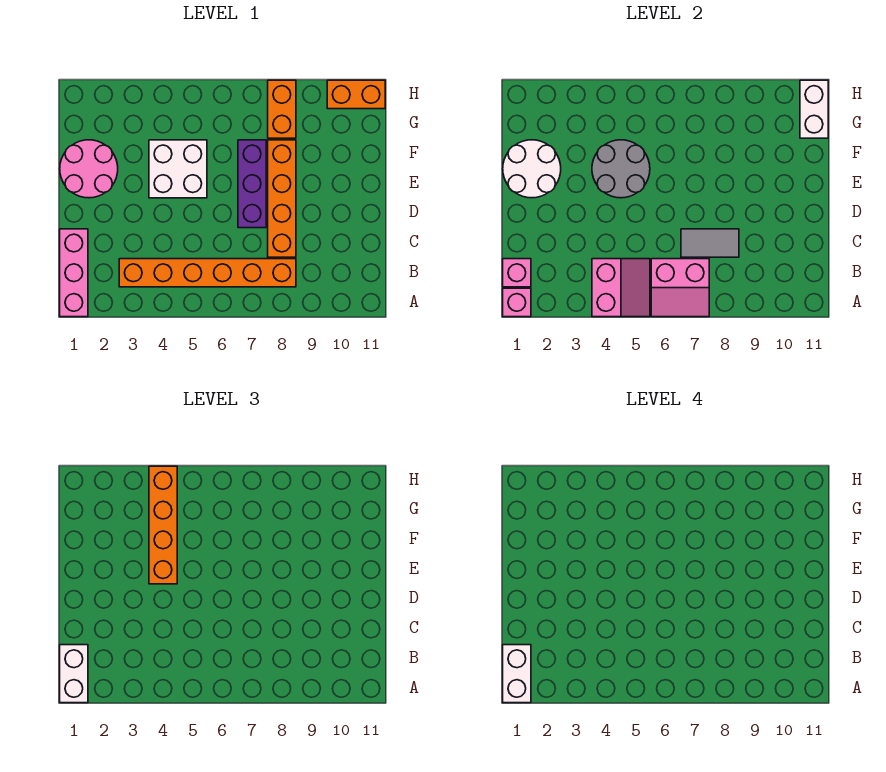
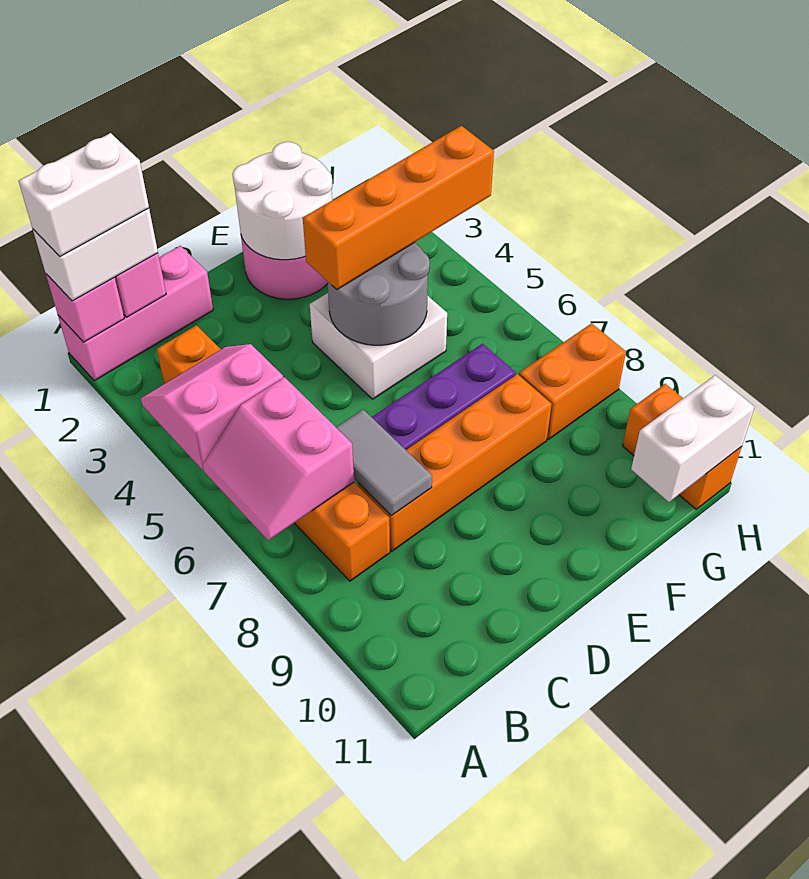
pink 2x2 slope [592,259,650,317] -> pink 2x2 slope turned to [141,344,283,470]

